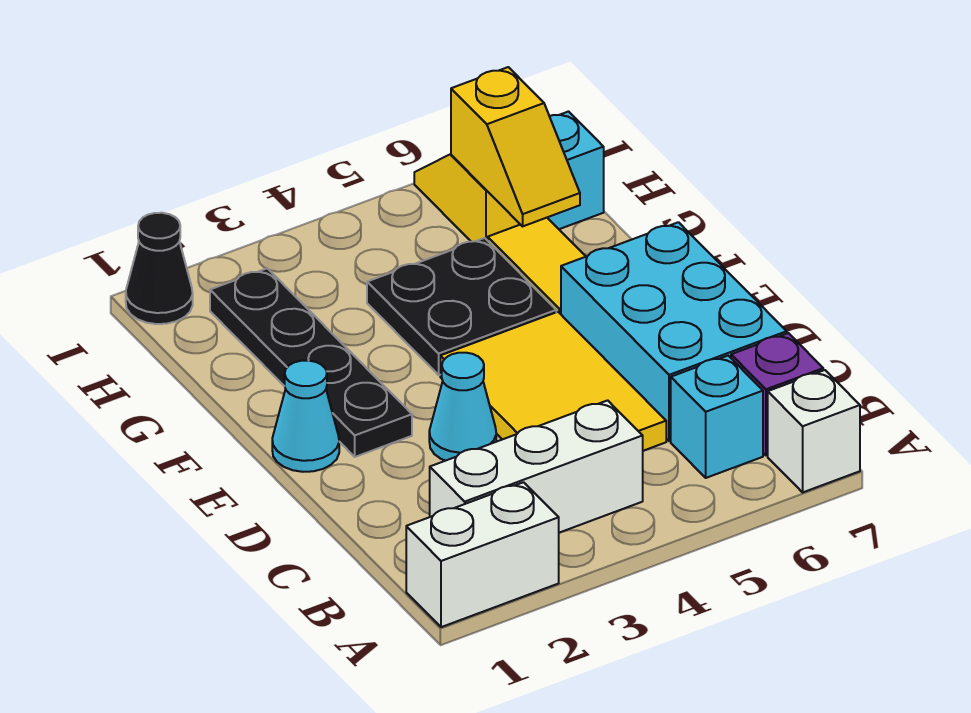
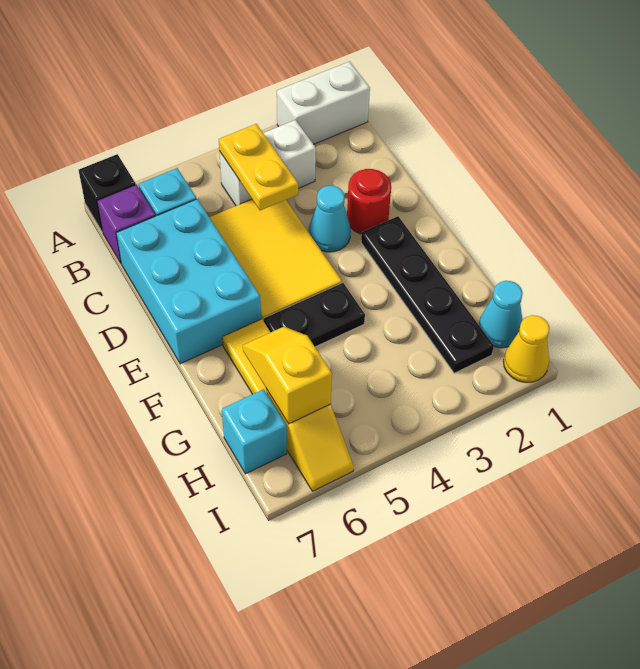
white 1x1 brick [768,370,860,492] -> black 1x1 brick [79,154,136,232]
white 1x3 brick [430,400,643,533] -> white 1x2 brick [219,120,316,206]
none -> yellow 1x2 plate [219,124,298,210]
none -> red 1x1 round brick [347,169,391,234]
cyan 1x1 cone [272,360,339,472] -> cyan 1x1 cone moved to [479,281,523,348]
black 2x2 plate [367,238,556,375] -> black 1x2 plate [264,283,365,347]
black 1x1 cone [126,213,193,324] -> yellow 1x1 cone [503,315,550,382]

